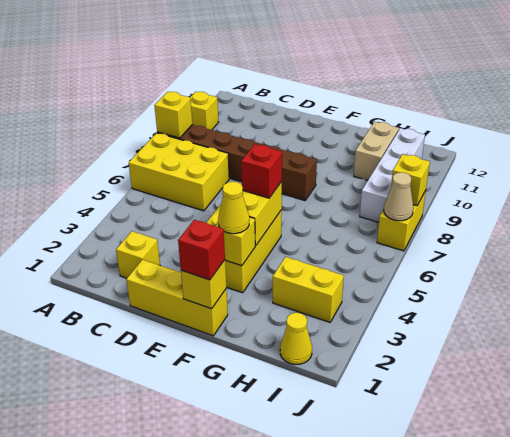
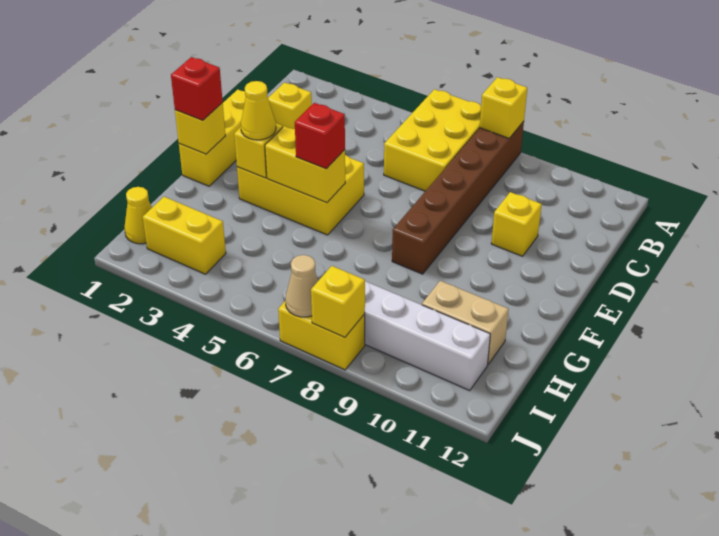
yellow 1x1 brick [190,92,218,130] -> yellow 1x1 brick moved to [491,192,542,256]
yellow 1x2 brick [273,257,344,322] -> yellow 1x2 brick turned to [143,197,226,274]

